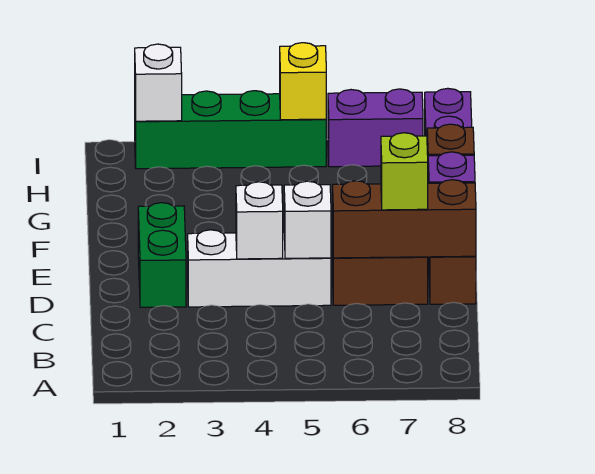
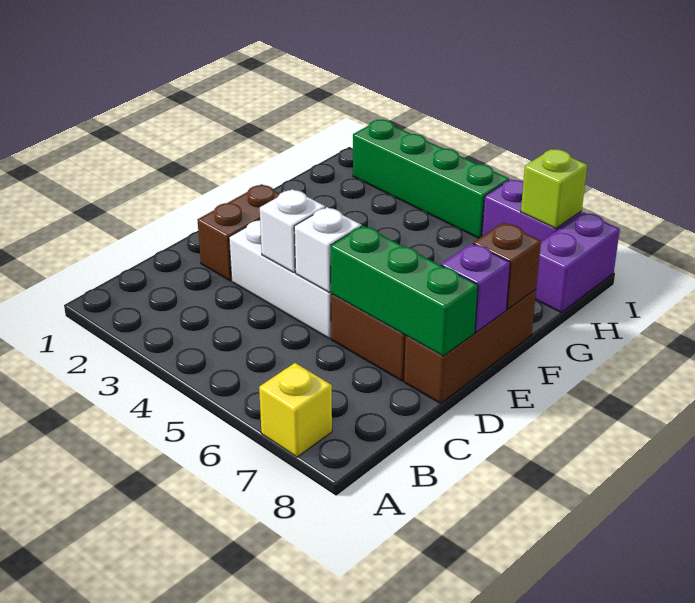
green 1x2 brick [138,203,186,307] -> brown 1x2 brick [198,184,280,281]
brown 1x3 brick [333,180,476,258] -> green 1x3 brick [331,226,478,356]
lime 1x1 brick [381,133,428,210] -> lime 1x1 brick moved to [521,149,587,228]
white 1x1 brick [135,44,182,121] -> none
yellow 1x1 brick [280,43,326,120] -> yellow 1x1 brick moved to [259,363,332,457]

